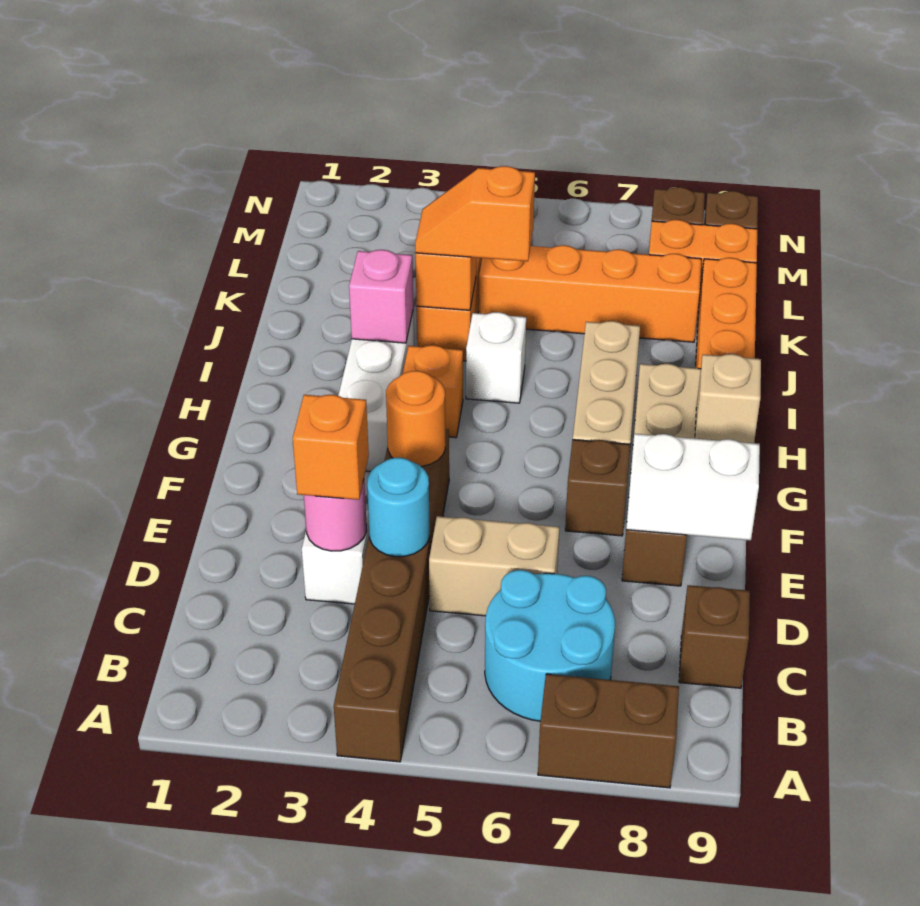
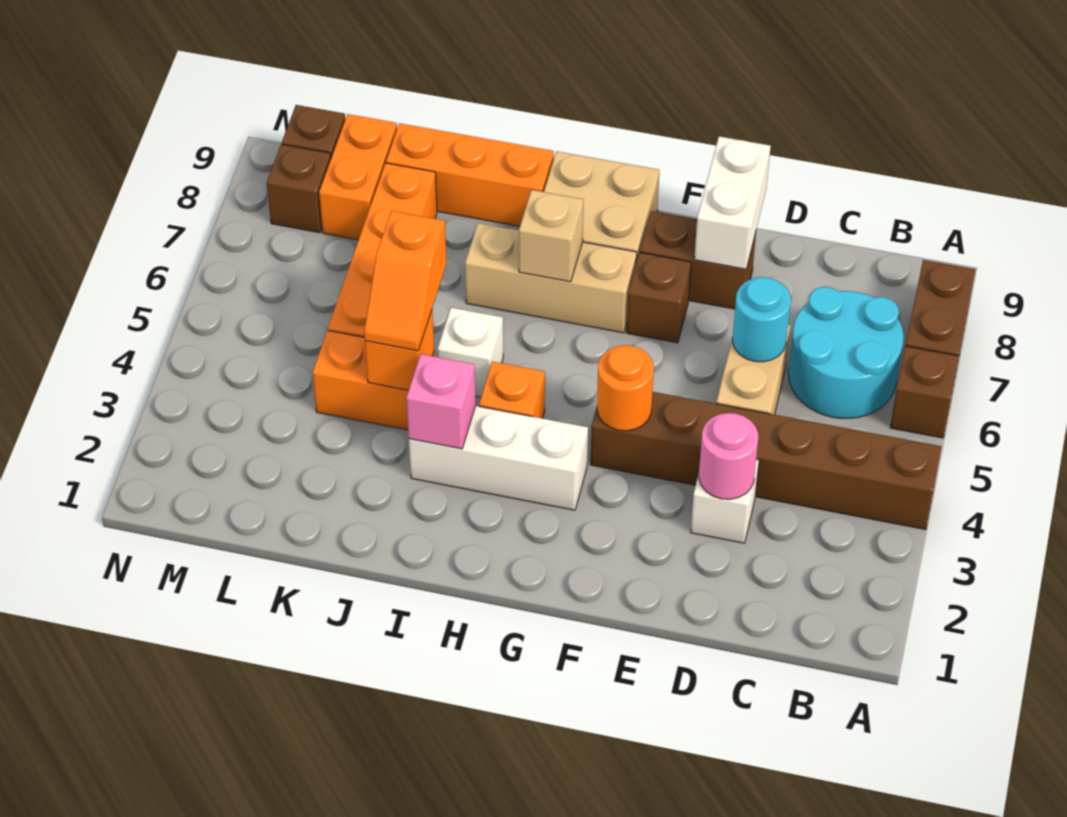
brown 1x1 brick [679,585,750,688] -> brown 1x1 brick moved to [890,346,959,438]
orange 1x1 brick [292,395,369,500] -> none
cyan 1x1 round brick [367,458,430,557] -> cyan 1x1 round brick moved to [733,277,791,362]
tan 1x1 brick [695,354,761,443] -> tan 1x1 brick moved to [519,190,584,282]

